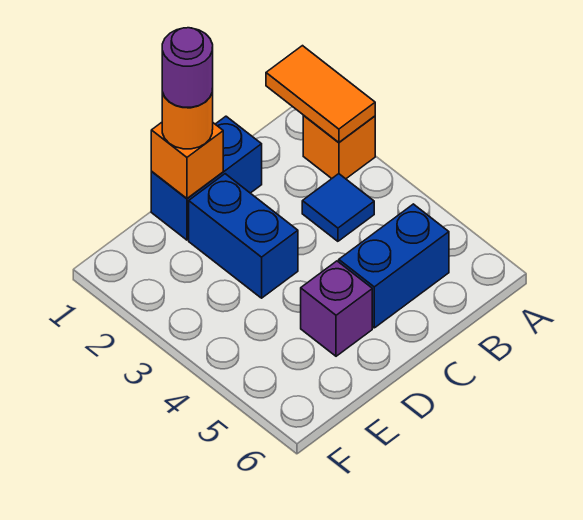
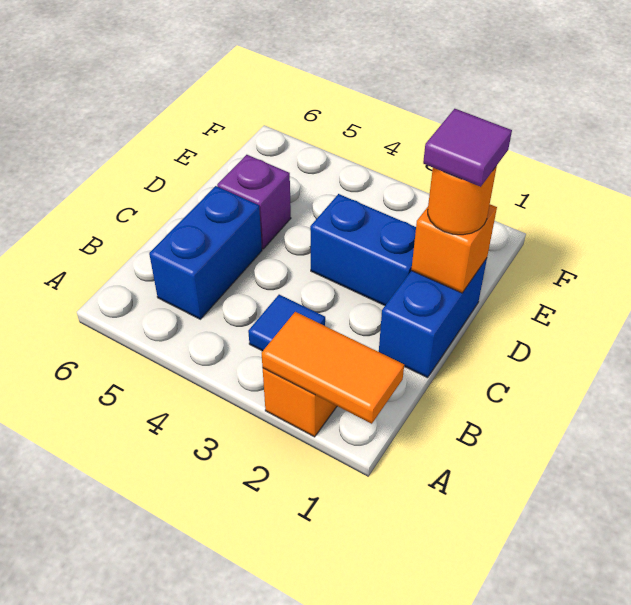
purple 1x1 round brick [162,28,213,107] -> purple 1x1 tile [423,109,512,187]

